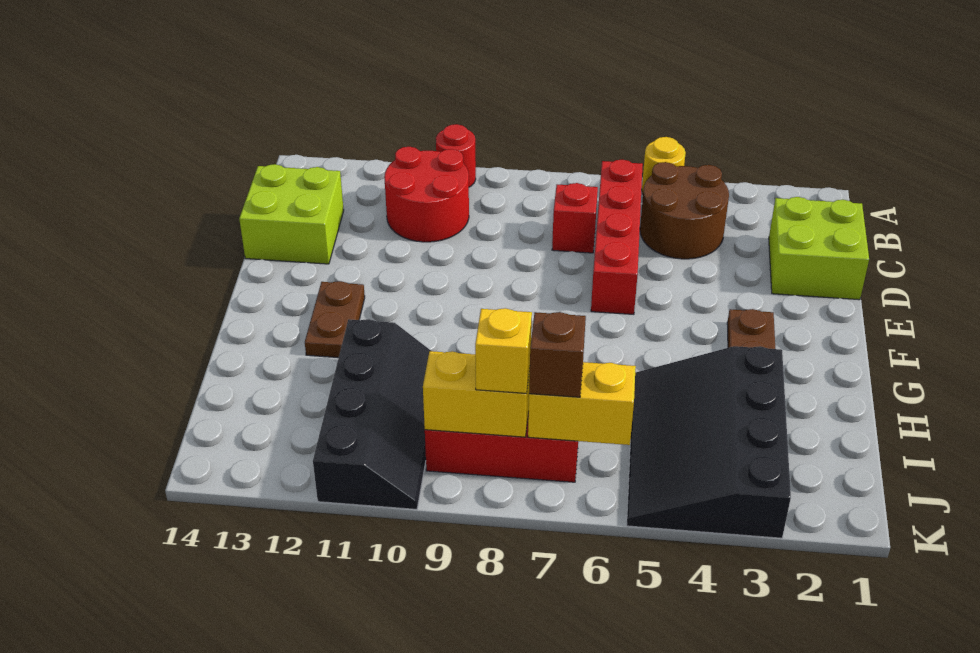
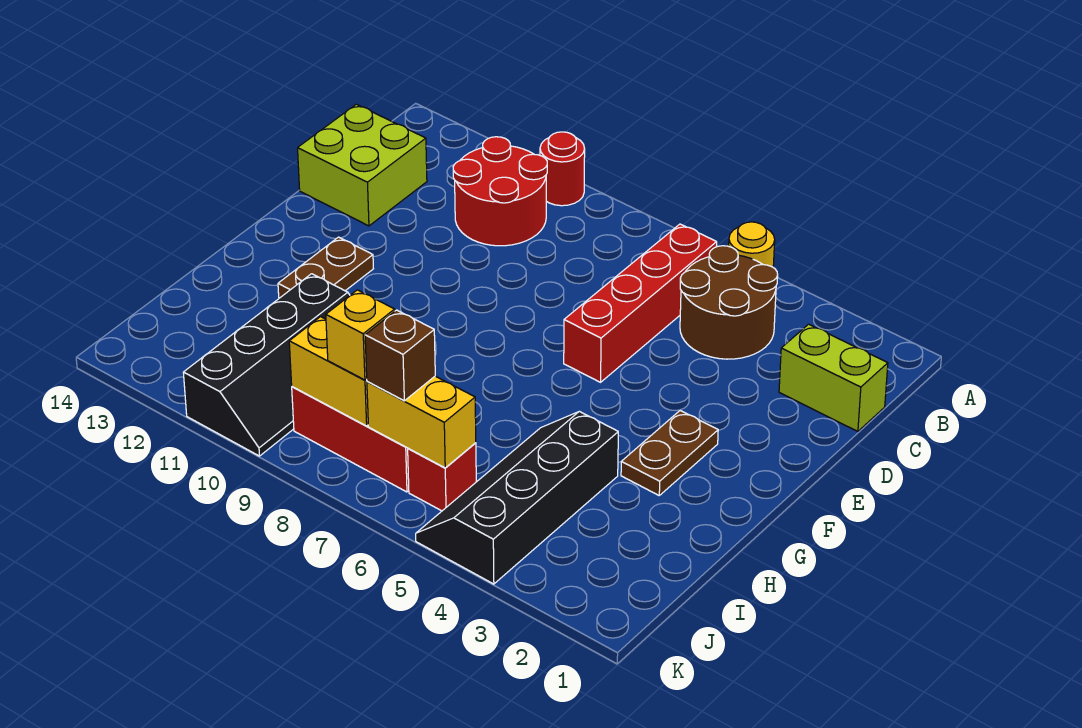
lime 2x2 brick [769,197,869,300] -> lime 1x2 brick [779,324,888,431]
red 1x1 brick [552,183,598,253] -> red 1x1 brick moved to [408,443,476,511]
black 3x4 slope [627,346,791,538] -> black 2x4 slope [416,411,618,584]

